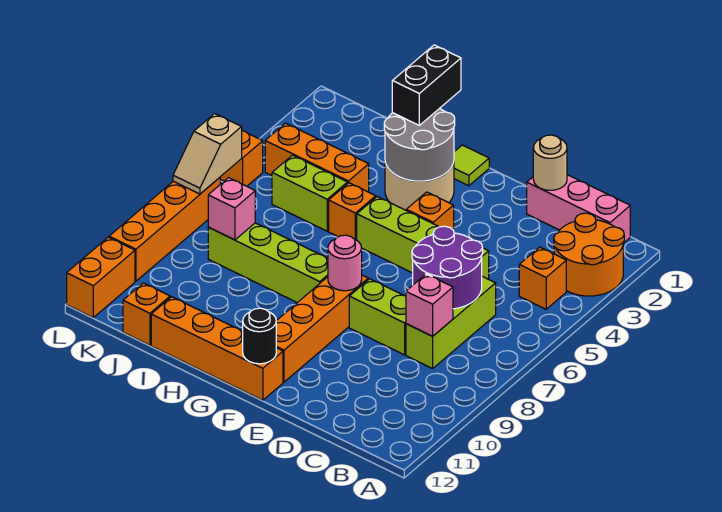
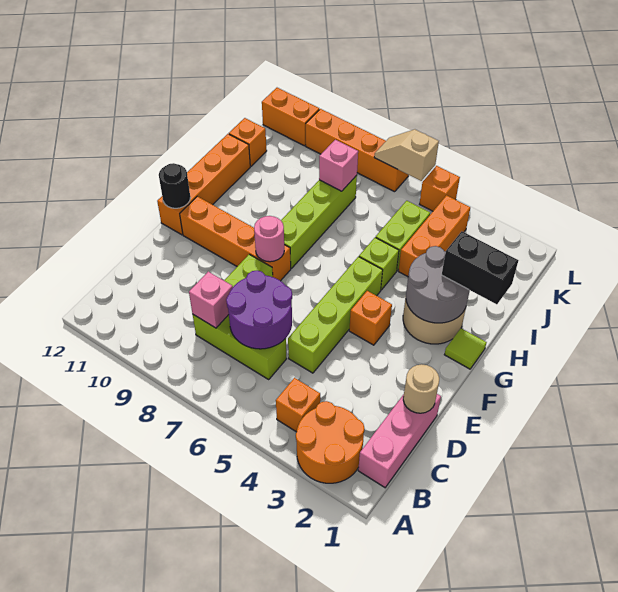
orange 1x1 brick [329,183,376,240] -> lime 1x1 brick [359,237,399,290]

